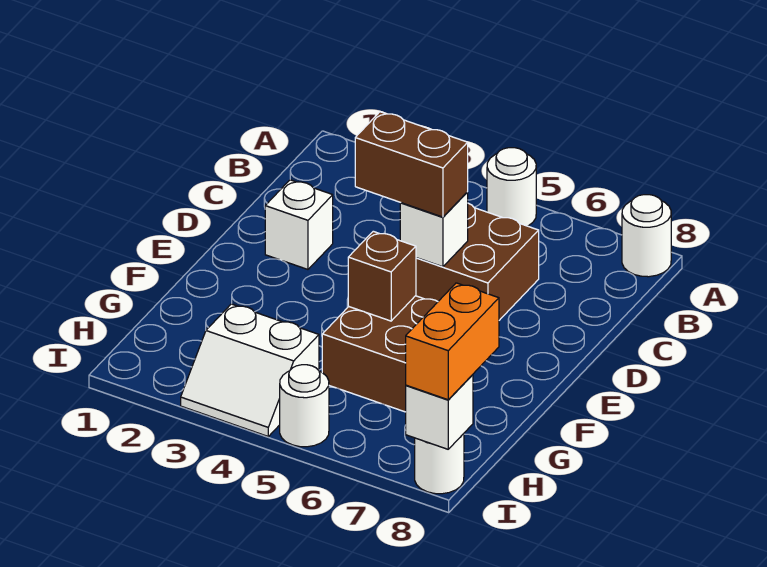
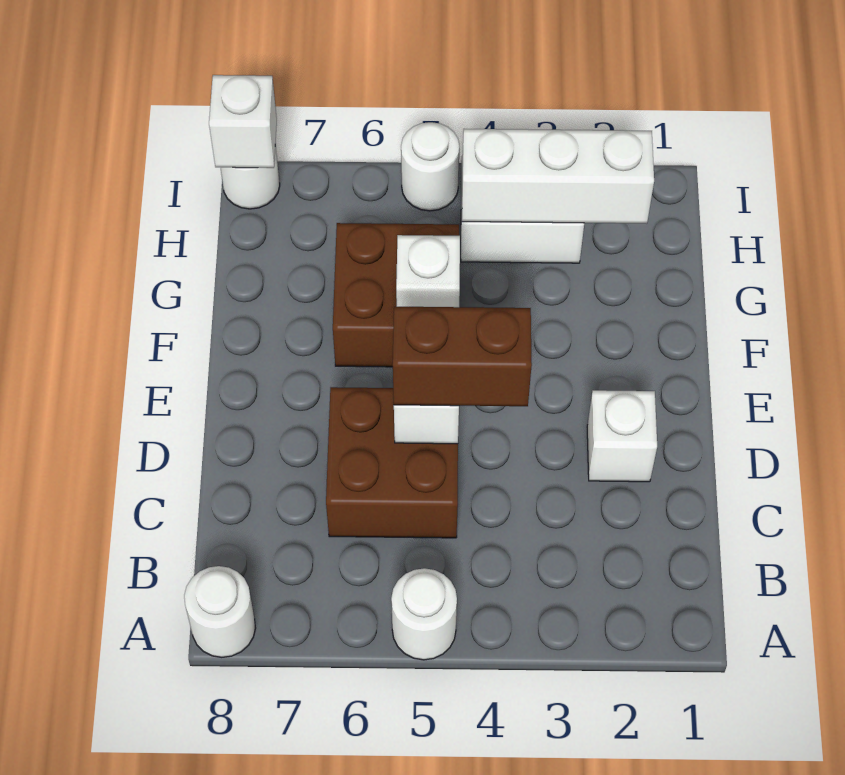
brown 1x1 brick [348,231,416,321] -> white 1x1 brick [396,235,460,307]
none -> white 1x3 brick [462,129,654,224]
orange 1x2 brick [406,283,499,400] -> none

